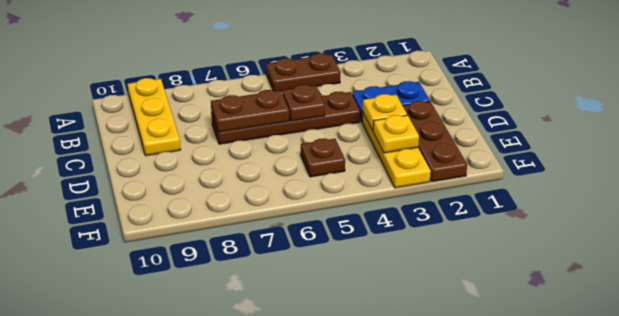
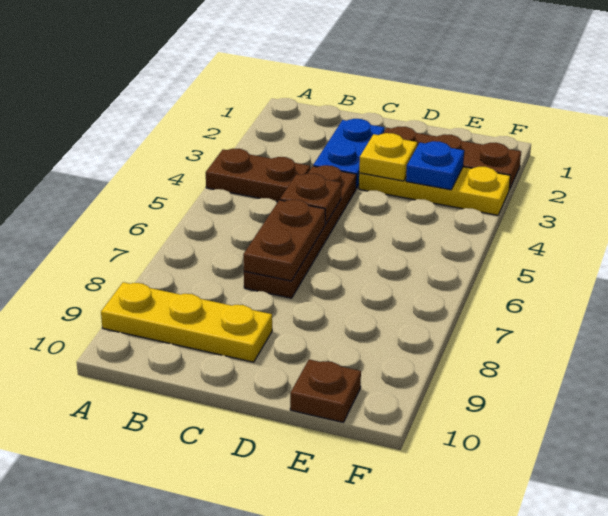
brown 1x2 plate [266,53,341,92] -> brown 1x2 plate turned to [206,149,310,202]
yellow 1x1 plate [373,115,419,153] -> blue 1x1 plate [406,141,464,190]
brown 1x1 plate [301,139,345,177] -> brown 1x1 plate moved to [290,359,361,422]

